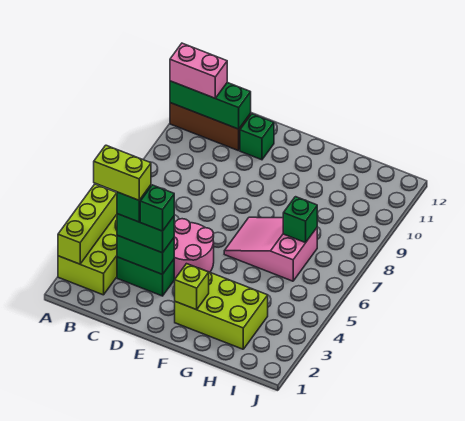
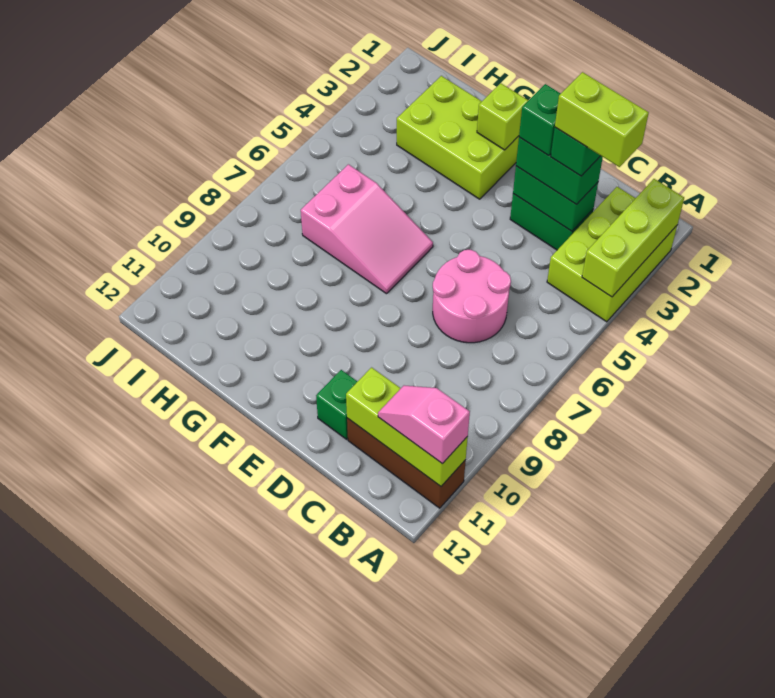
green 1x3 brick [170,81,251,129] -> lime 1x3 brick [346,368,468,486]
pink 1x2 brick [170,43,227,98] -> pink 1x2 slope [378,385,470,464]
pink 2x2 round brick [174,219,214,279] -> pink 2x2 round brick moved to [433,250,511,343]
green 1x1 brick [283,197,317,243] -> none

